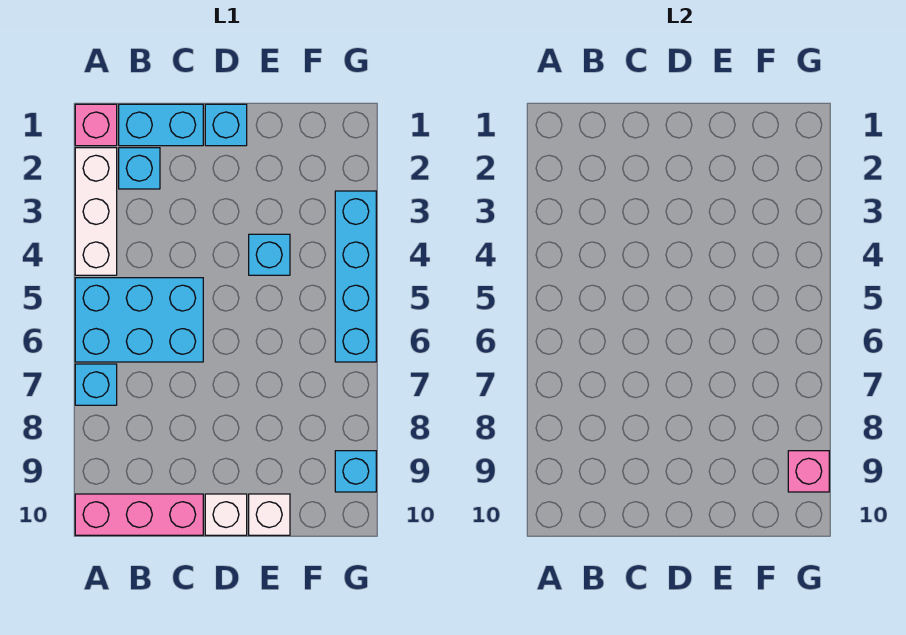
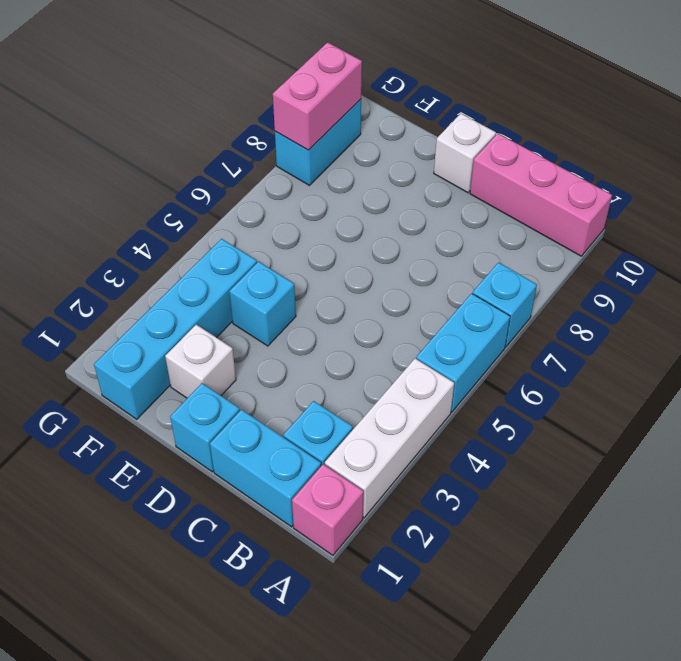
cyan 2x3 brick [75,278,203,362] -> cyan 1x2 brick [416,293,510,412]
white 1x1 brick [249,494,290,535] -> white 1x1 brick moved to [165,325,236,398]
cyan 1x4 brick [335,191,376,362] -> cyan 1x4 brick moved to [94,239,257,419]
cyan 1x1 brick [335,451,376,492] -> cyan 1x2 brick [275,99,361,185]
pink 1x1 brick [788,451,829,492] -> pink 1x2 brick [273,42,362,150]

